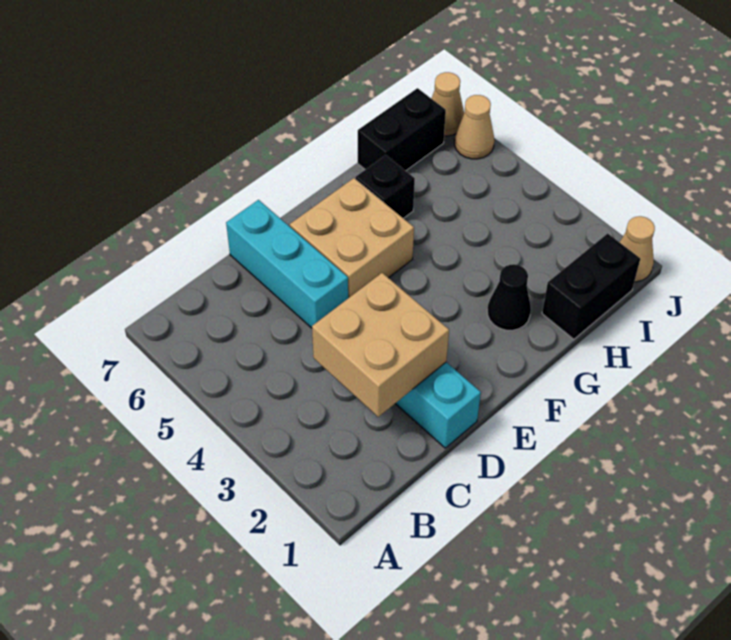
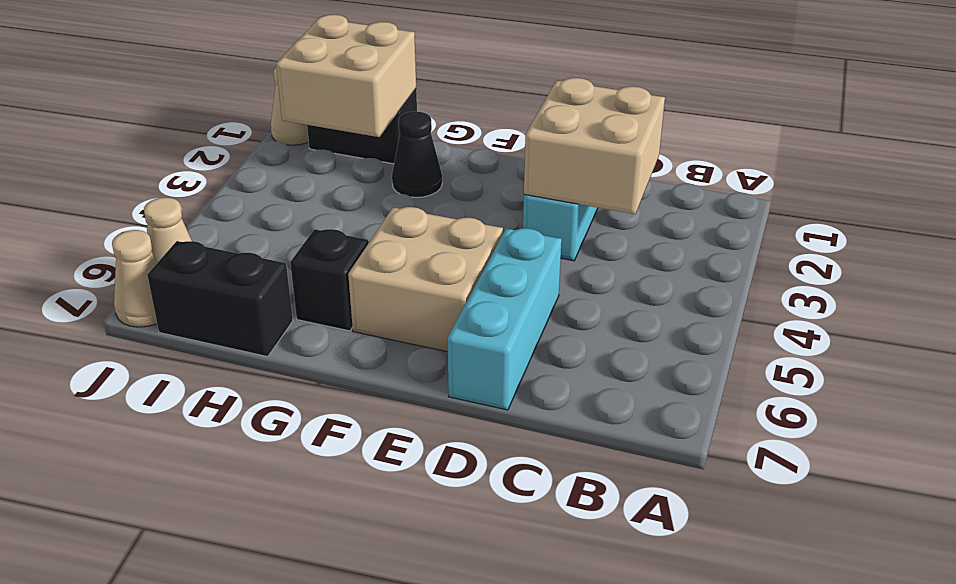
none -> tan 2x2 brick [276,15,416,137]

